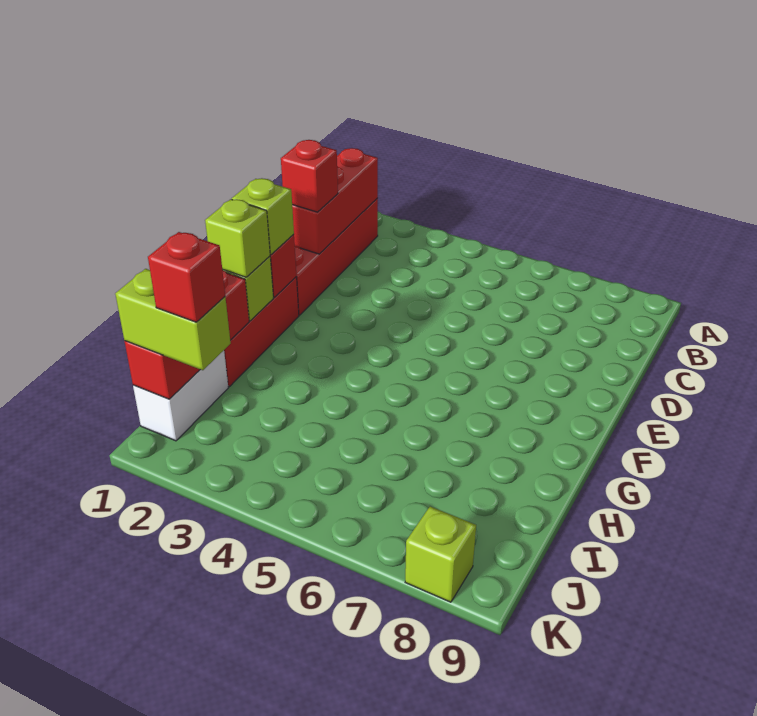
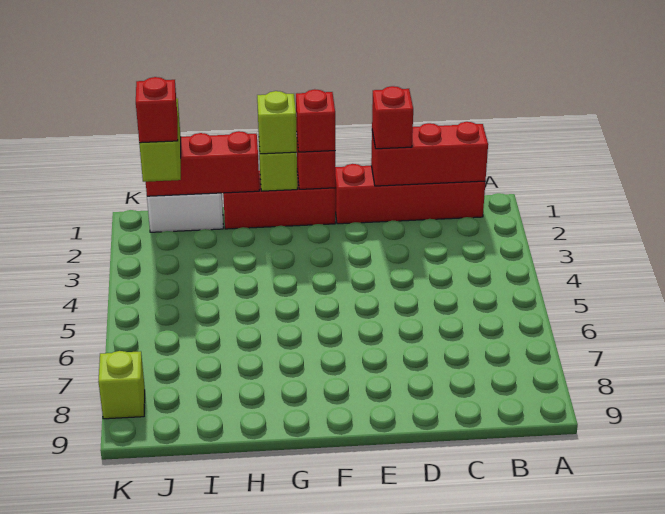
lime 1x1 brick [232,178,294,255] -> red 1x1 brick [296,89,335,152]

